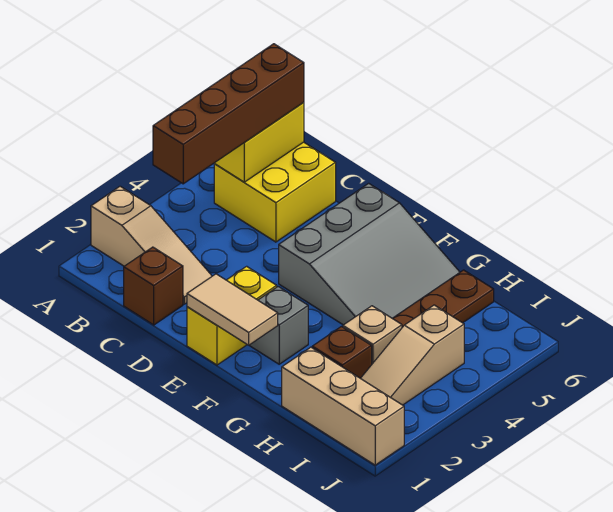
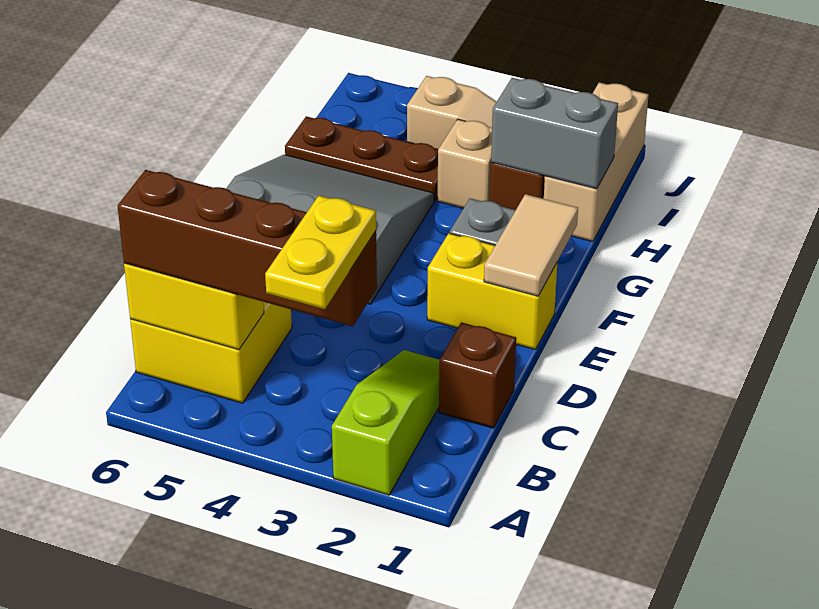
tan 1x3 slope [91,186,212,304] -> lime 1x3 slope [332,350,440,495]
none -> yellow 1x2 plate [265,196,376,309]
none -> grey 1x2 brick [491,78,618,189]

